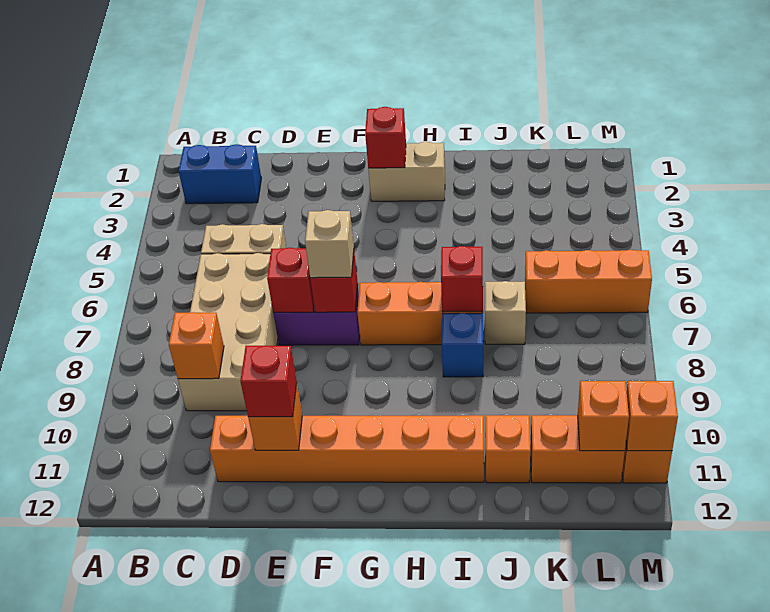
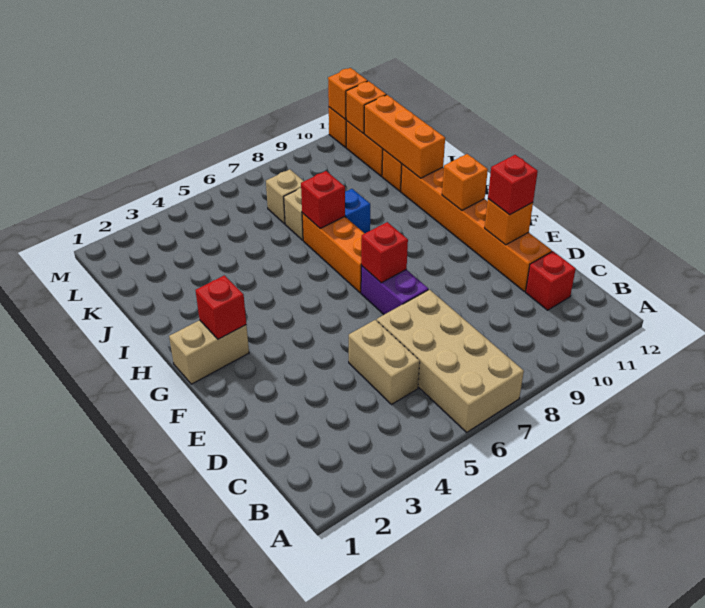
blue 1x2 brick [179,144,261,204] -> none
tan 2x4 brick [178,253,278,411] -> tan 2x4 brick turned to [377,290,524,432]
orange 1x1 brick [169,312,224,379] -> orange 1x1 brick moved to [442,154,488,210]
red 1x1 brick [267,247,314,313] -> red 1x1 brick moved to [526,251,576,310]
tan 1x1 brick [305,210,354,278] -> tan 1x1 brick moved to [266,169,304,224]
tan 1x2 brick [368,142,445,201] -> tan 1x2 brick turned to [169,320,249,384]
orange 1x3 brick [525,250,652,313] -> orange 1x3 brick moved to [364,95,445,178]

